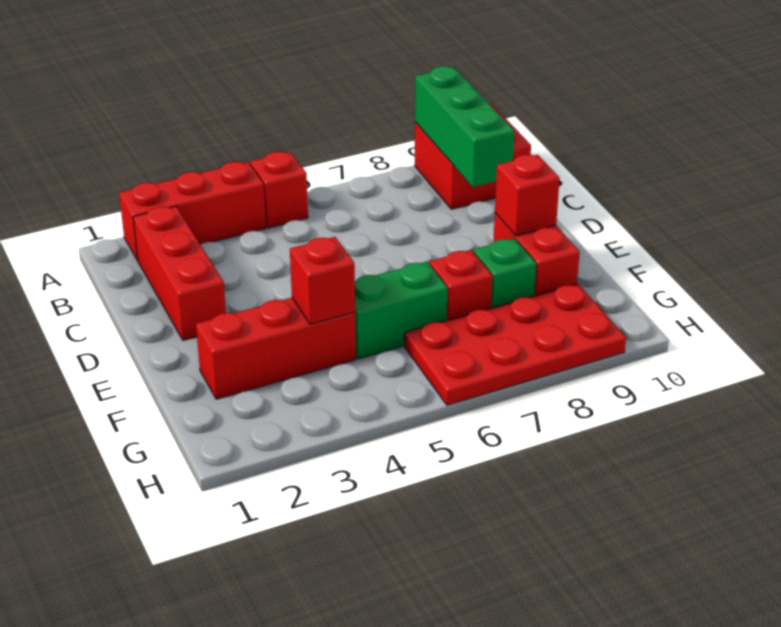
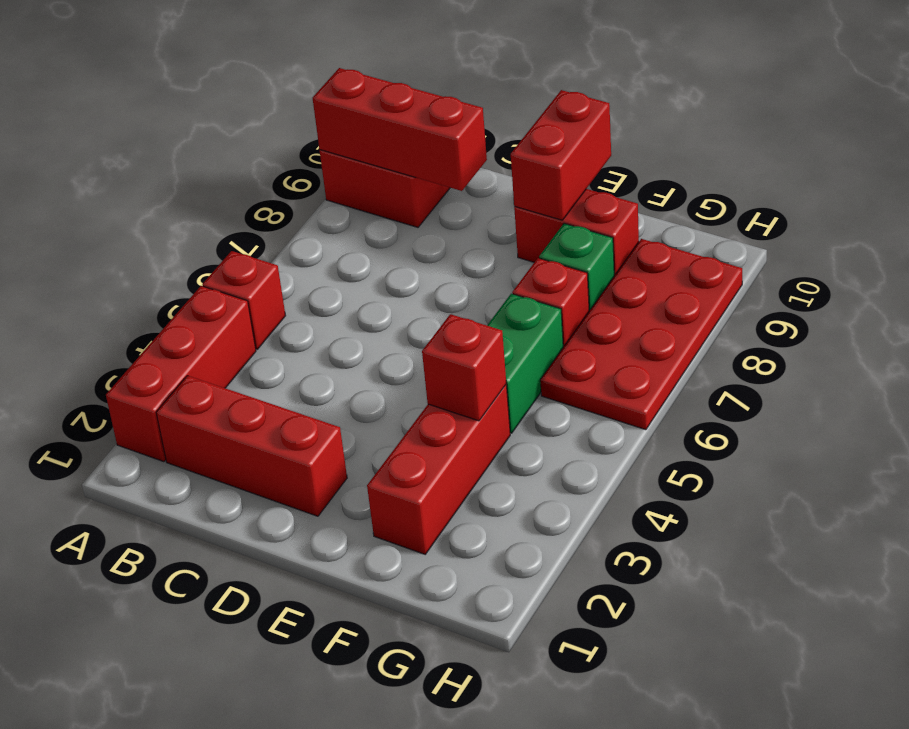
green 1x3 brick [415,66,514,187] -> red 1x3 brick [313,68,487,191]
red 1x1 brick [495,155,560,236] -> red 1x2 brick [511,90,611,220]

